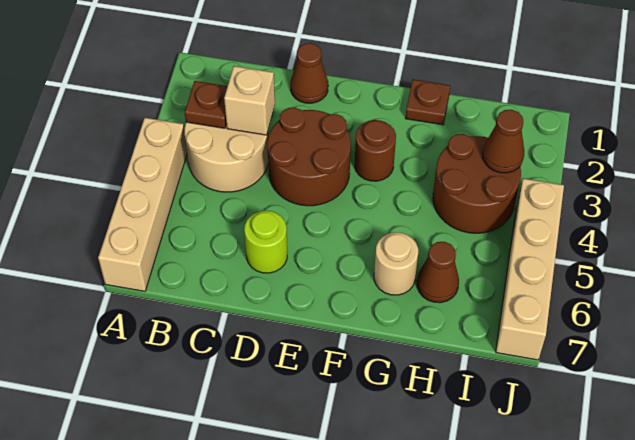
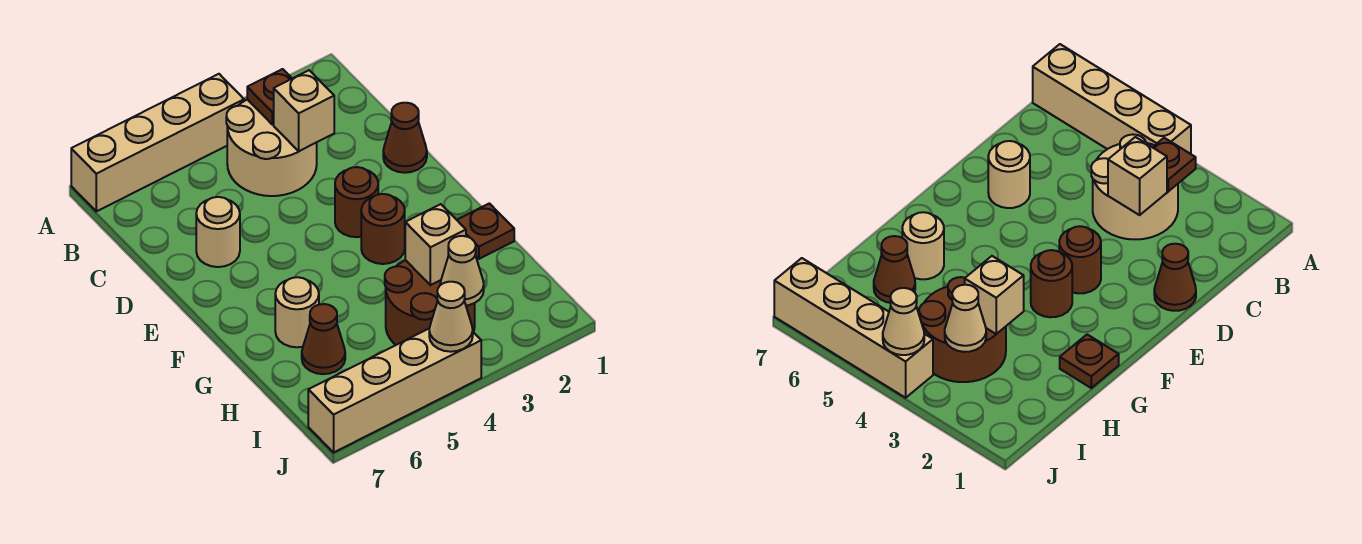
brown 2x2 round brick [267,108,351,206] -> brown 1x1 round brick [335,167,378,237]
lime 1x1 round brick [244,211,287,273] -> tan 1x1 round brick [196,197,240,267]
none -> tan 1x1 brick [405,204,466,285]
brown 1x1 cone [483,110,524,173] -> tan 1x1 cone [440,236,484,306]
none -> tan 1x1 cone [429,282,473,352]

